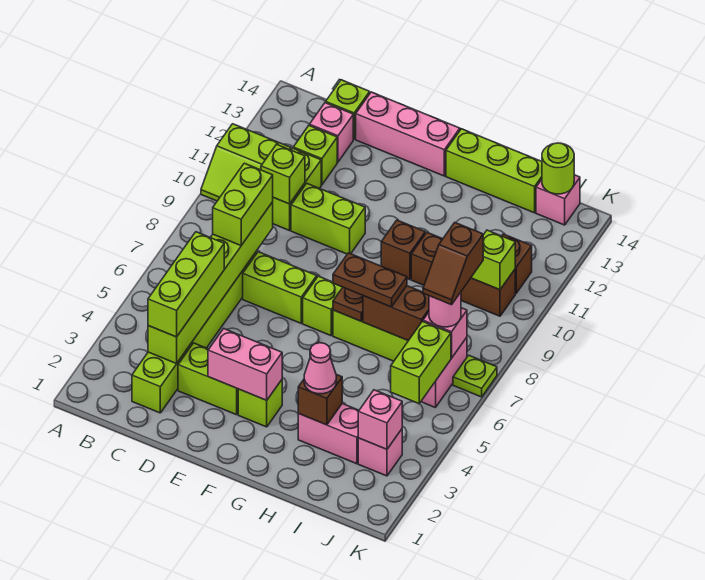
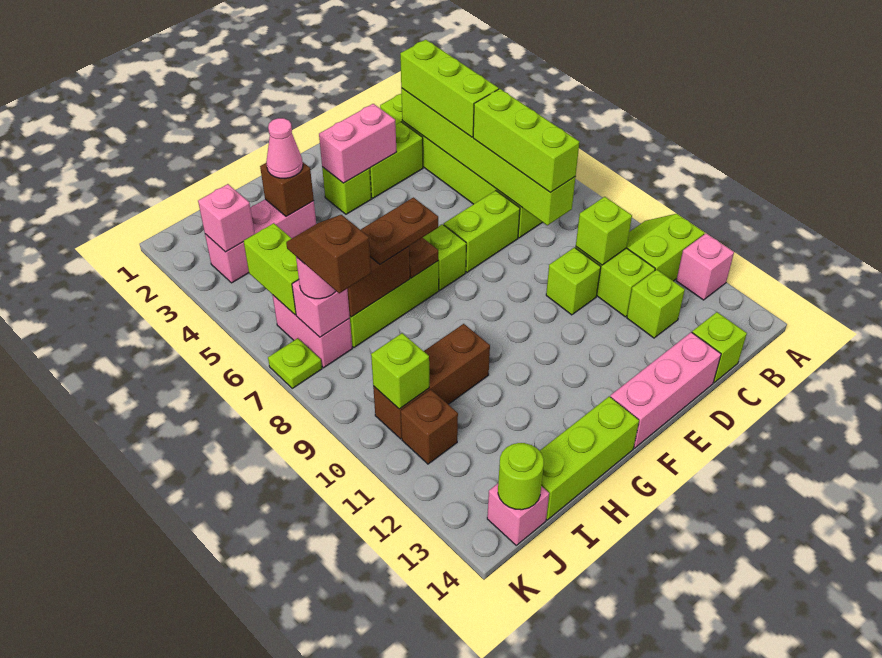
lime 1x2 brick [213,163,273,245] -> lime 1x3 brick [473,89,579,192]
pink 1x1 brick [310,103,353,162] -> pink 1x1 brick moved to [676,233,734,300]
lime 1x2 brick [291,183,365,254] -> lime 1x1 brick [546,247,601,315]
brown 1x1 brick [381,220,425,280] -> none

